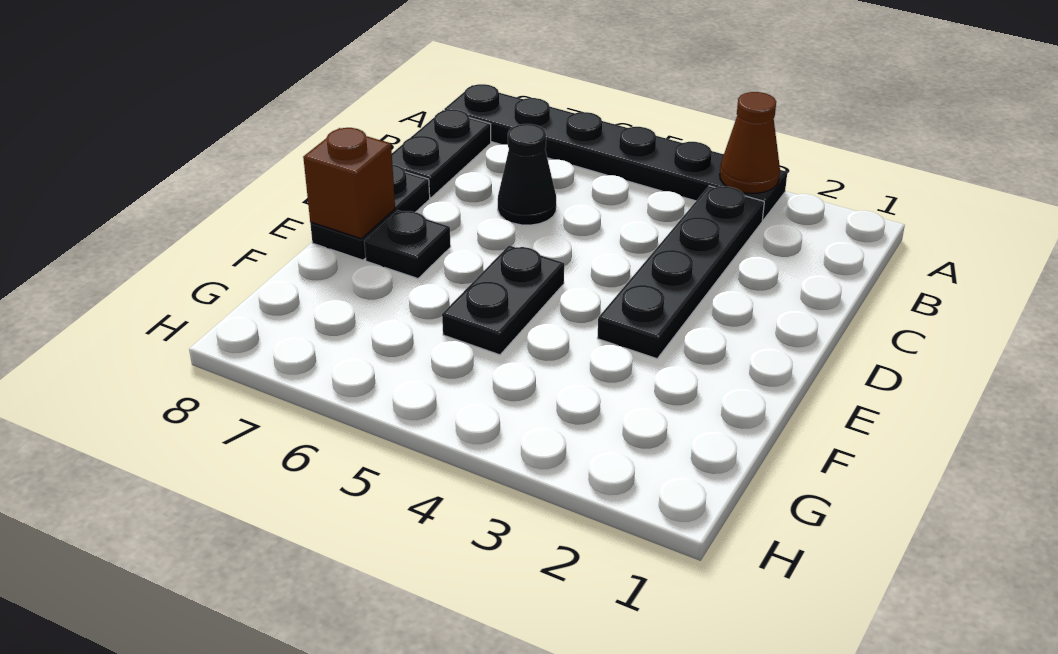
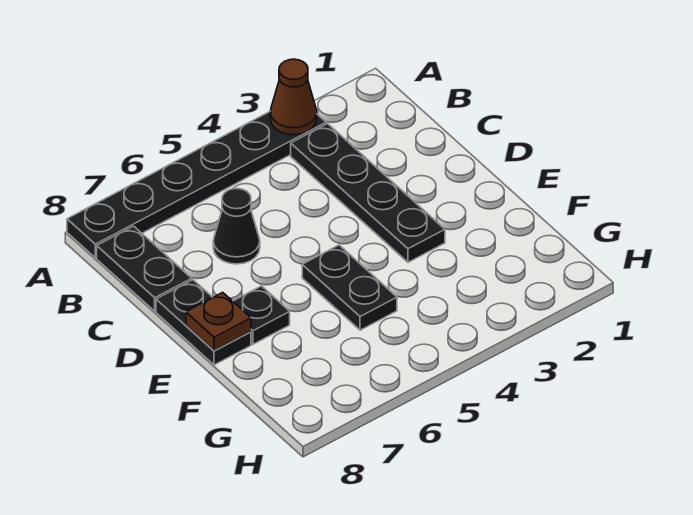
brown 1x1 brick [303,128,395,239] -> brown 1x1 plate [186,292,251,351]

